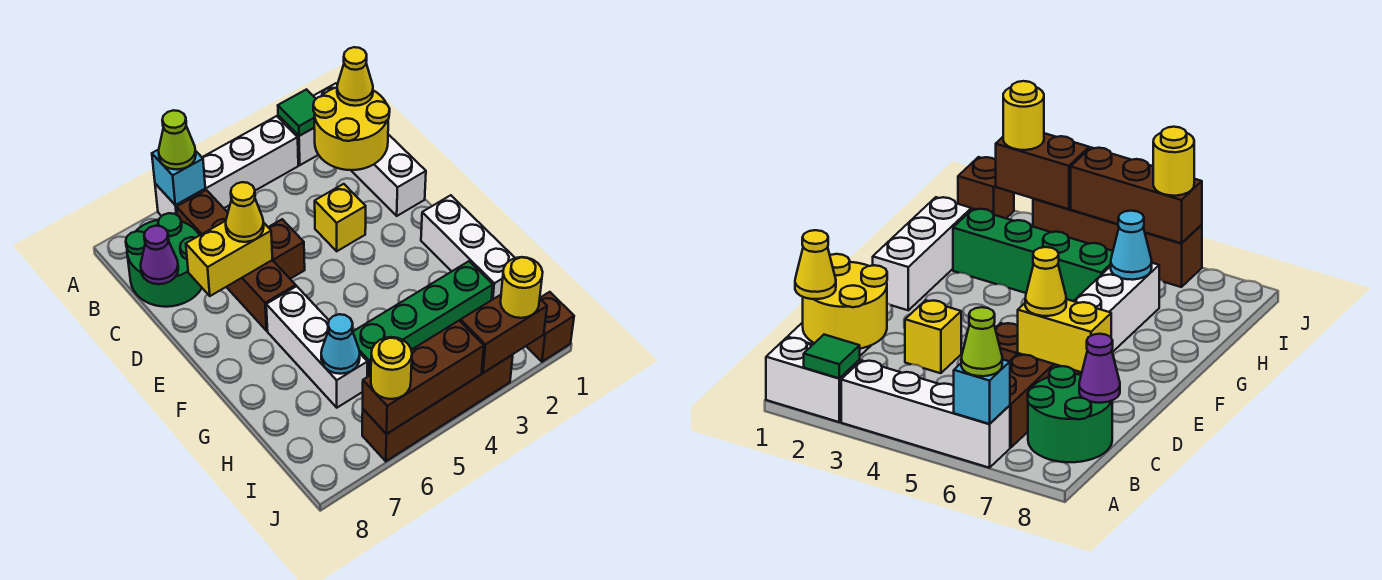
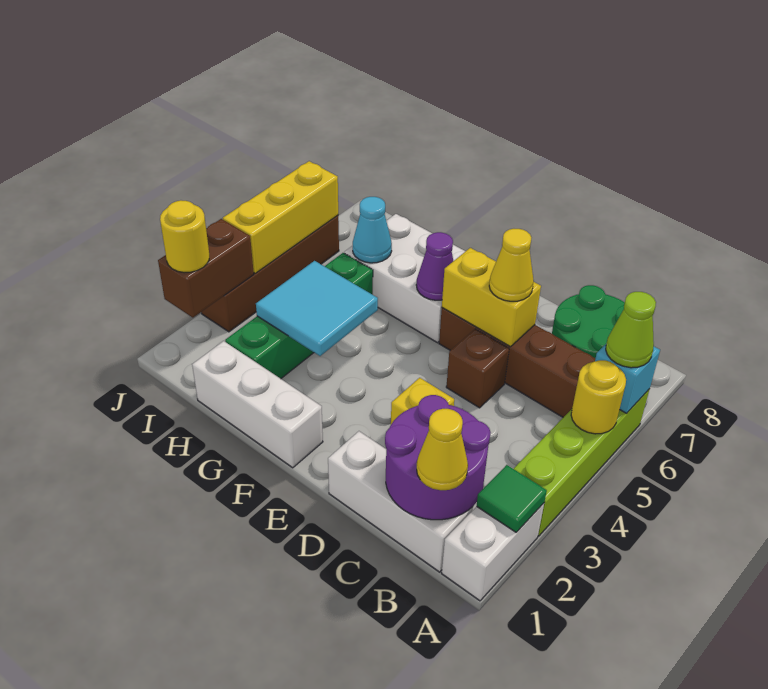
white 1x4 brick [155,116,298,216] -> lime 1x4 brick [514,389,650,536]
yellow 2x2 round brick [313,87,390,170] -> purple 2x2 round brick [385,395,491,520]
purple 1x1 cone [141,226,178,284] -> purple 1x1 cone moved to [416,232,453,300]
yellow 1x2 brick [186,221,272,296] -> yellow 1x2 brick turned to [442,248,541,347]
white 1x3 brick [266,286,367,408] -> white 2x3 brick [344,214,465,343]
none -> cyan 2x2 tile [256,261,378,356]
brown 1x1 brick [526,292,574,362] -> none
brown 1x3 brick [363,321,484,434] -> yellow 1x3 brick [223,161,338,273]
yellow 1x1 round brick [371,337,412,399] -> yellow 1x1 round brick moved to [571,360,626,434]

